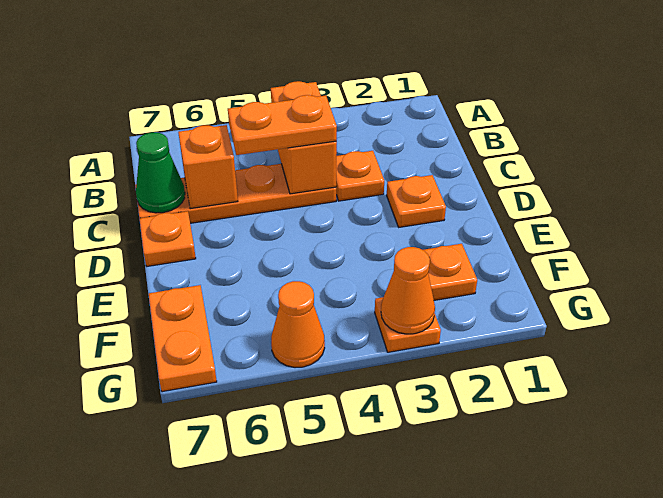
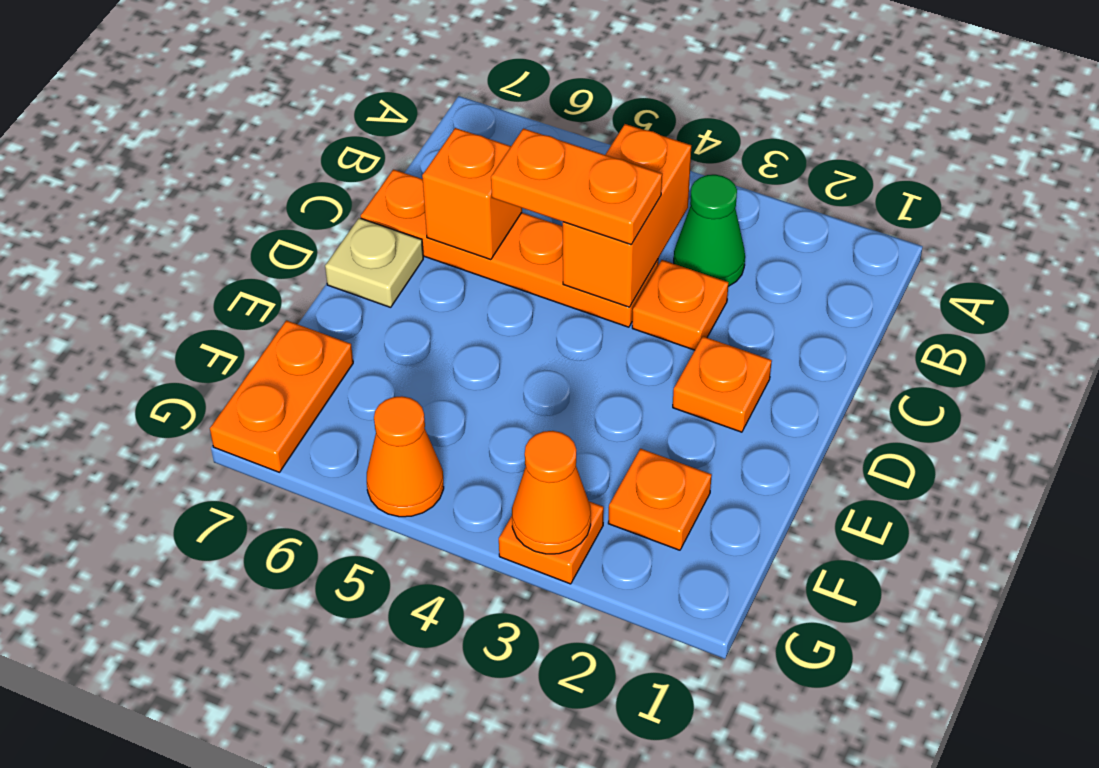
green 1x1 cone [136,132,185,213] -> green 1x1 cone moved to [674,175,745,286]
orange 1x1 plate [139,211,196,266] -> tan 1x1 plate [325,218,423,307]

